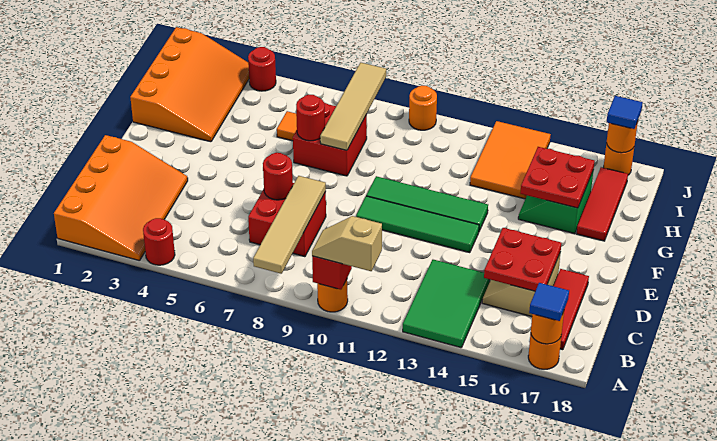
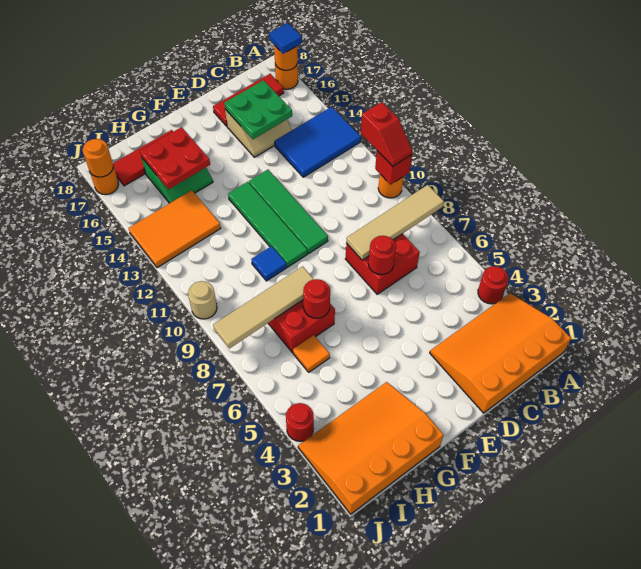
tan 1x2 slope [312,216,382,271] -> red 1x2 slope [361,102,413,166]
green 2x3 tile [403,260,490,348] -> blue 2x3 tile [275,107,361,177]
red 2x2 plate [484,228,562,291] -> green 2x2 plate [224,80,292,139]
orange 1x1 round brick [409,86,437,130] -> tan 1x1 round brick [188,281,217,319]
blue 1x1 tile [607,96,643,129] -> blue 1x1 tile moved to [251,246,287,281]

